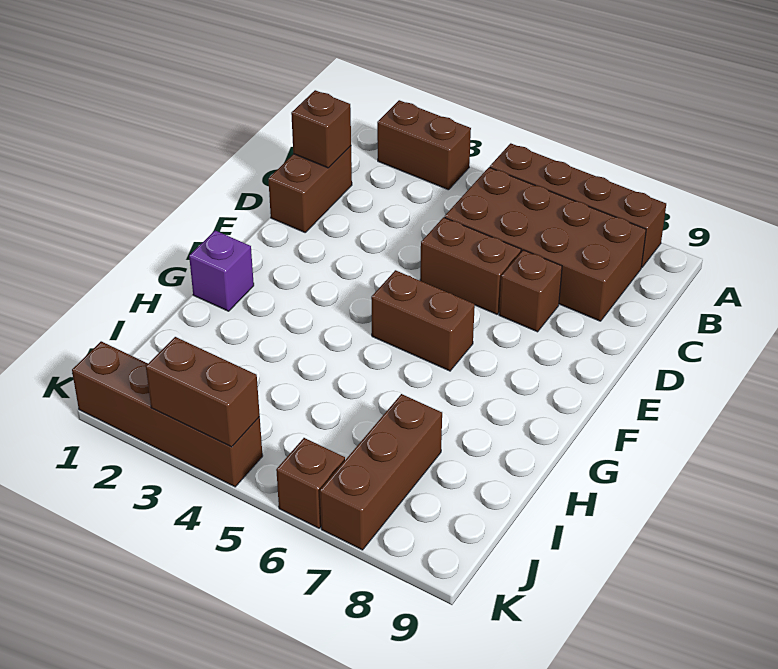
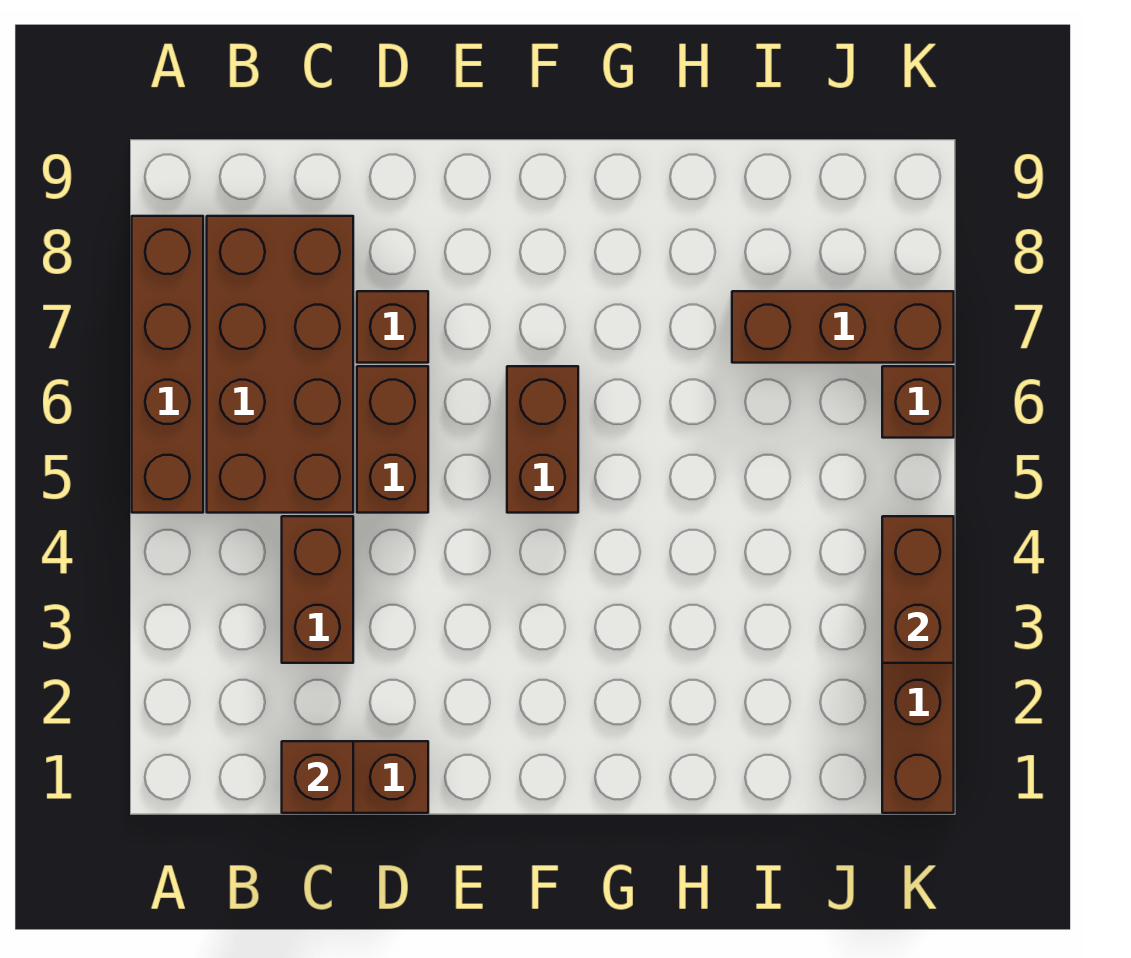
brown 1x2 brick [377,100,471,190] -> brown 1x2 brick moved to [282,516,353,663]
purple 1x1 brick [189,231,254,311] -> none

